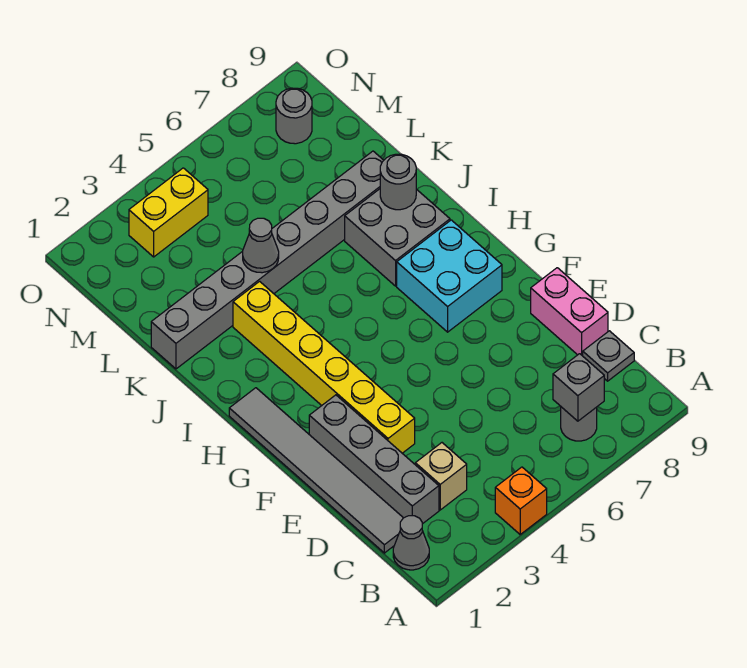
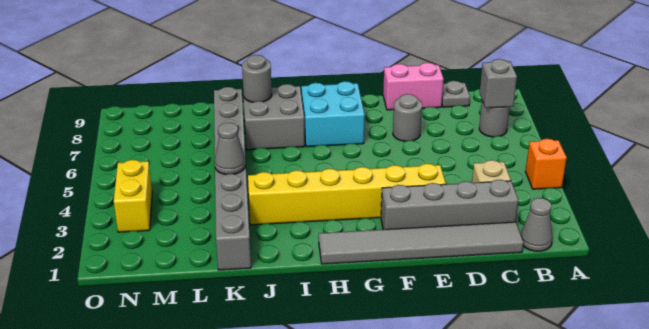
grey 1x1 round brick [276,88,312,144] -> grey 1x1 round brick moved to [393,94,422,141]

